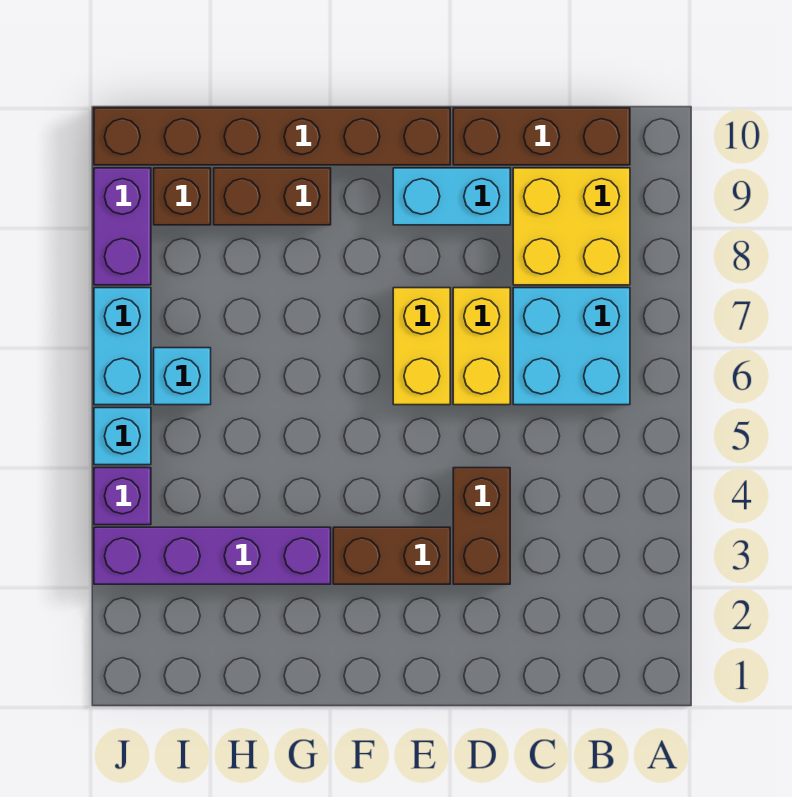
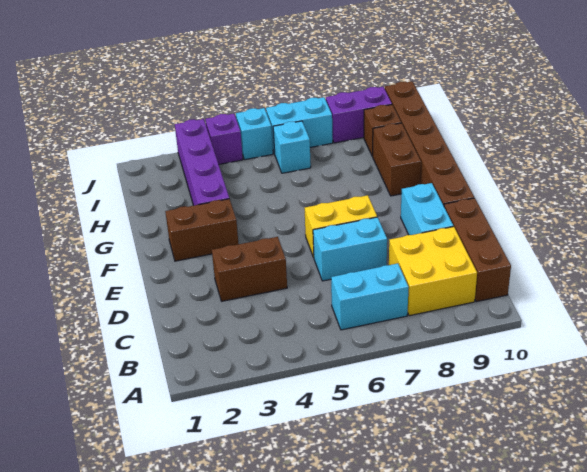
cyan 2x2 brick [513,288,630,405] -> cyan 1x2 brick [331,263,409,330]
yellow 1x2 brick [453,288,510,405] -> cyan 1x2 brick [313,217,387,281]
brown 1x2 brick [333,527,450,584] -> brown 1x2 brick turned to [165,199,239,261]

